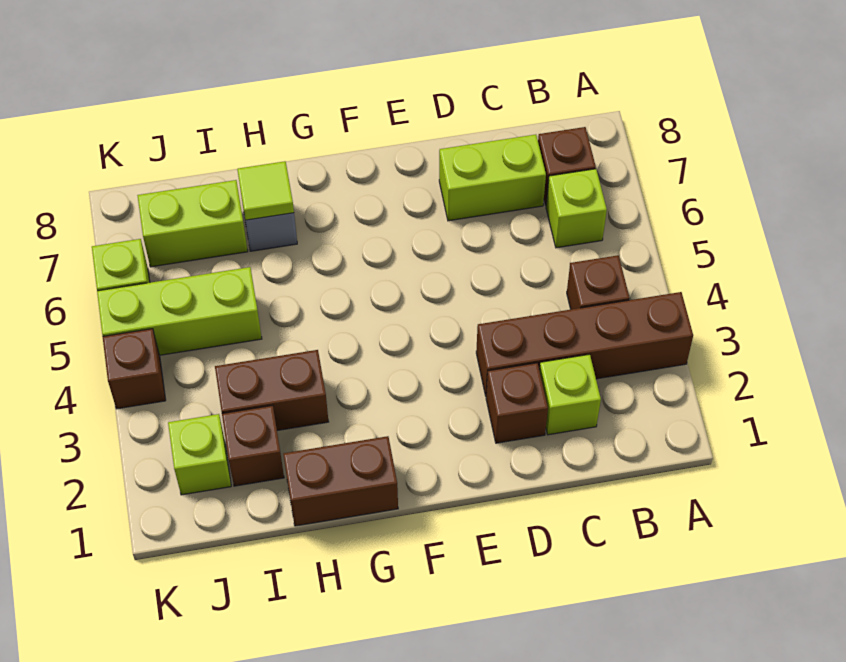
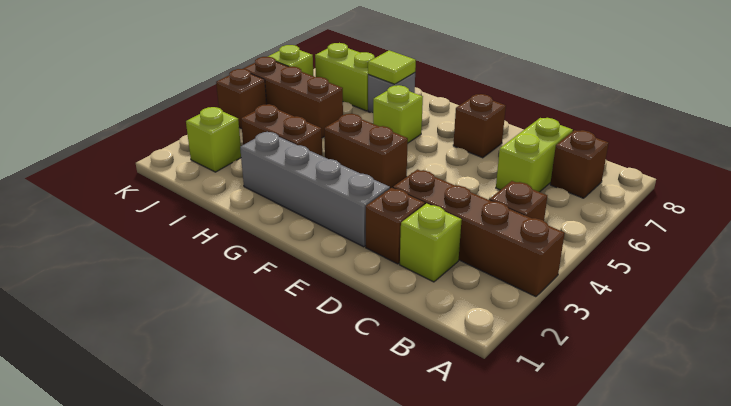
lime 1x1 brick [546,169,607,248] -> lime 1x1 brick moved to [373,85,423,143]
lime 1x2 brick [439,135,546,221] -> lime 1x2 brick turned to [496,118,573,192]
none -> grey 1x4 brick [240,132,390,247]
brown 1x2 brick [283,436,398,526] -> brown 1x2 brick moved to [324,114,408,188]
brown 1x1 brick [222,405,284,486] -> brown 1x1 brick moved to [453,94,506,158]
lime 1x3 brick [97,267,262,355] -> brown 1x3 brick [243,57,343,138]

